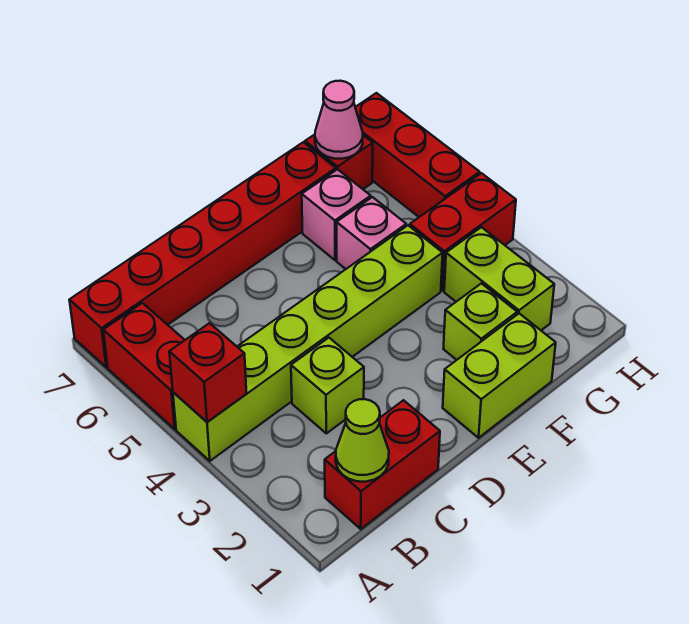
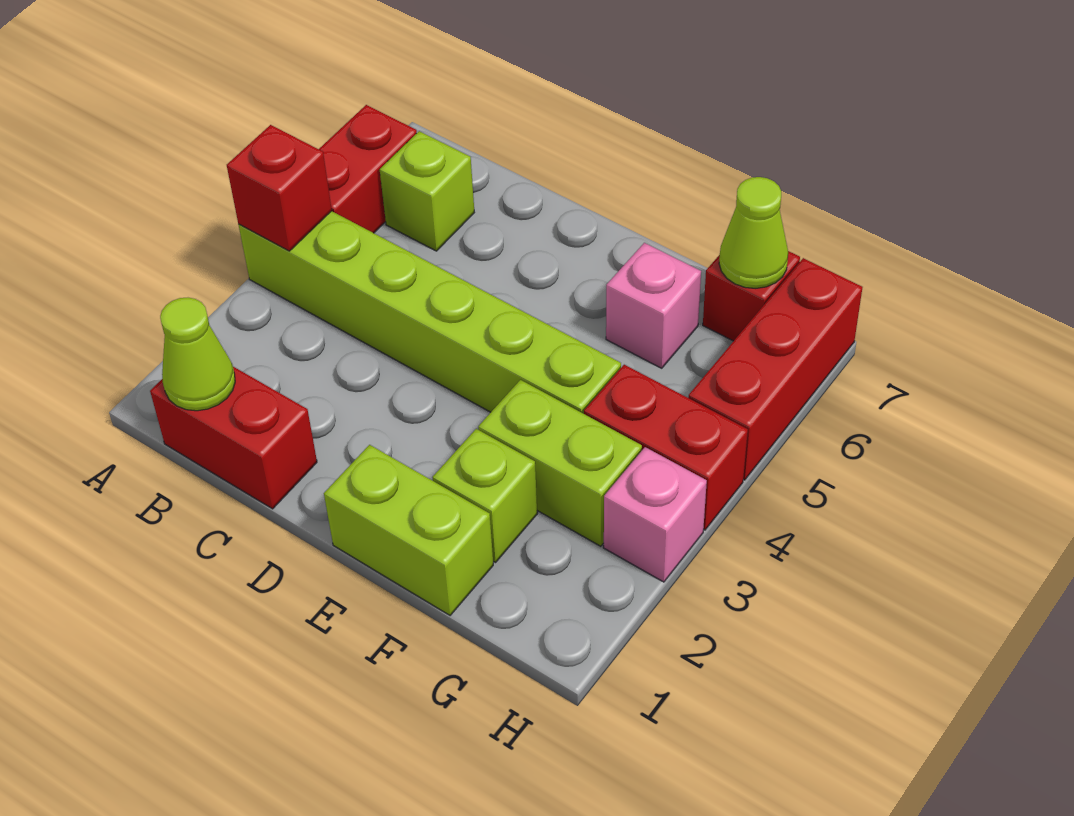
red 1x6 brick [70,142,336,367] -> none
lime 1x1 brick [291,338,364,433] -> lime 1x1 brick moved to [380,131,474,251]
pink 1x1 brick [337,197,406,269] -> pink 1x1 brick moved to [604,447,707,582]
lime 1x2 brick [444,227,554,330] -> lime 1x2 brick turned to [478,380,642,546]
pink 1x1 cone [315,81,363,159] -> lime 1x1 cone [719,177,788,288]

